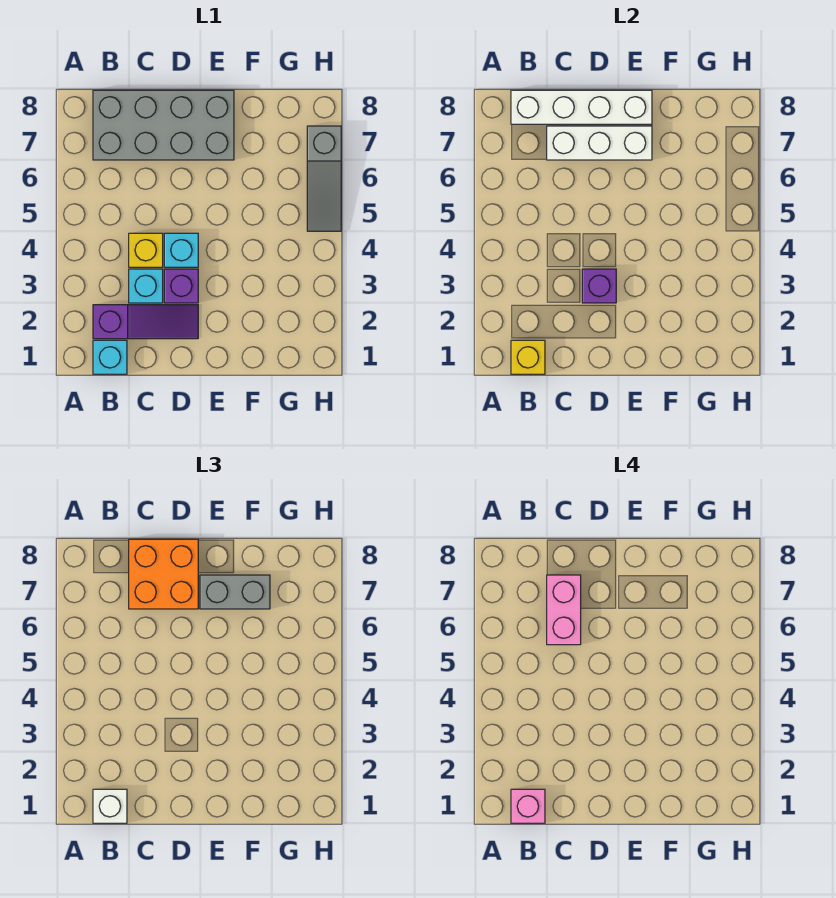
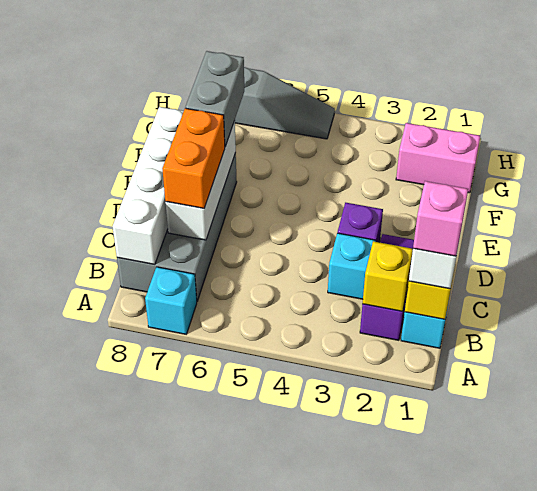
yellow 1x1 brick [129,233,163,267] -> yellow 1x1 brick moved to [363,241,413,311]
pink 1x2 brick [547,575,581,645] -> pink 1x2 brick moved to [396,123,480,193]
orange 2x2 brick [129,539,198,609] -> orange 1x2 brick [162,108,225,208]
purple 1x1 brick [582,269,616,303] -> none
cyan 1x1 brick [164,233,198,267] -> cyan 1x1 brick moved to [145,267,197,334]

